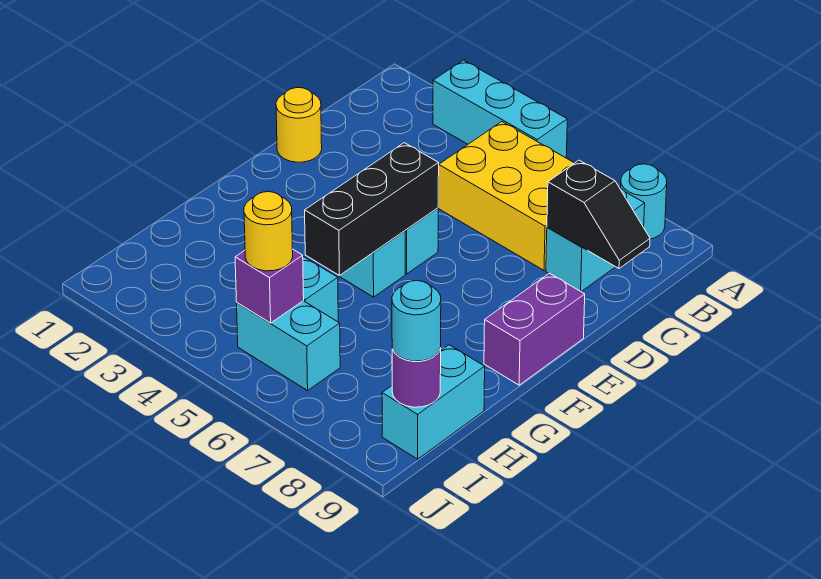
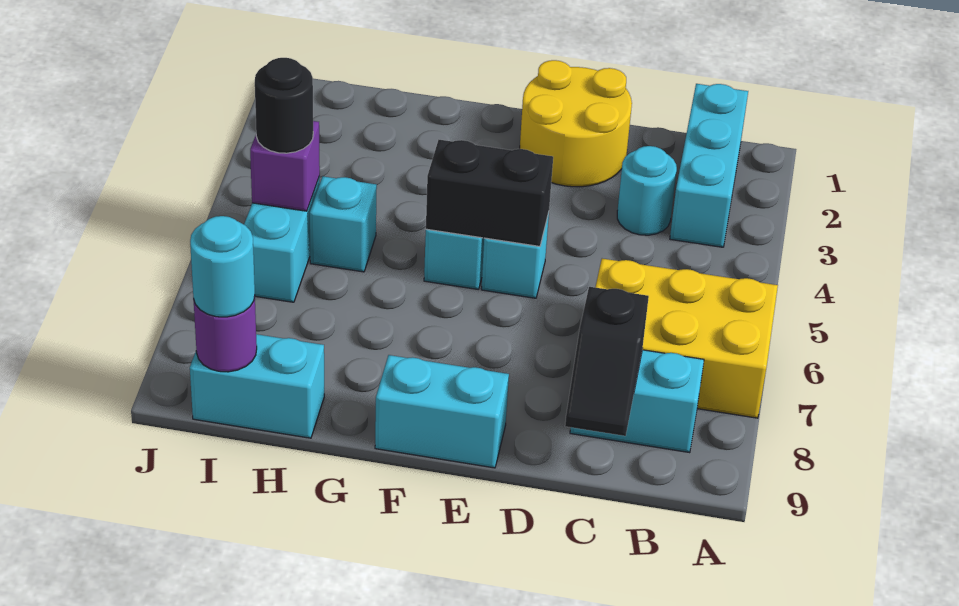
cyan 1x3 brick [433,60,567,158] -> cyan 1x3 brick moved to [670,84,748,247]
cyan 1x1 round brick [621,164,667,239] -> cyan 1x1 round brick moved to [617,146,677,235]
yellow 2x3 brick [438,122,574,270] -> yellow 2x3 brick turned to [595,259,778,418]
yellow 1x1 round brick [276,88,322,162] -> yellow 2x2 round brick [520,60,632,187]
black 1x3 brick [305,143,439,276] -> black 1x2 brick [426,140,553,246]
purple 1x2 brick [484,273,585,385] -> cyan 1x2 brick [375,355,509,468]
yellow 1x1 round brick [244,192,293,271] -> black 1x1 round brick [255,58,313,153]

